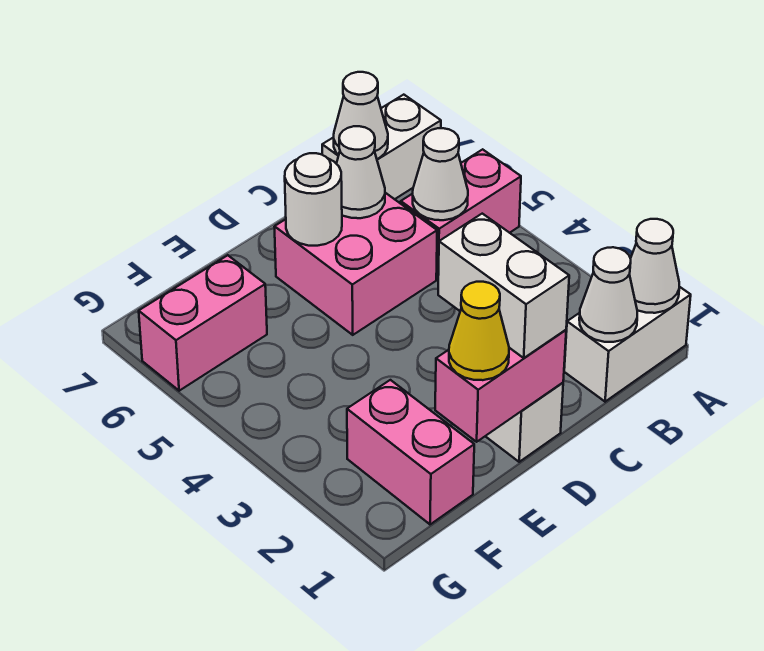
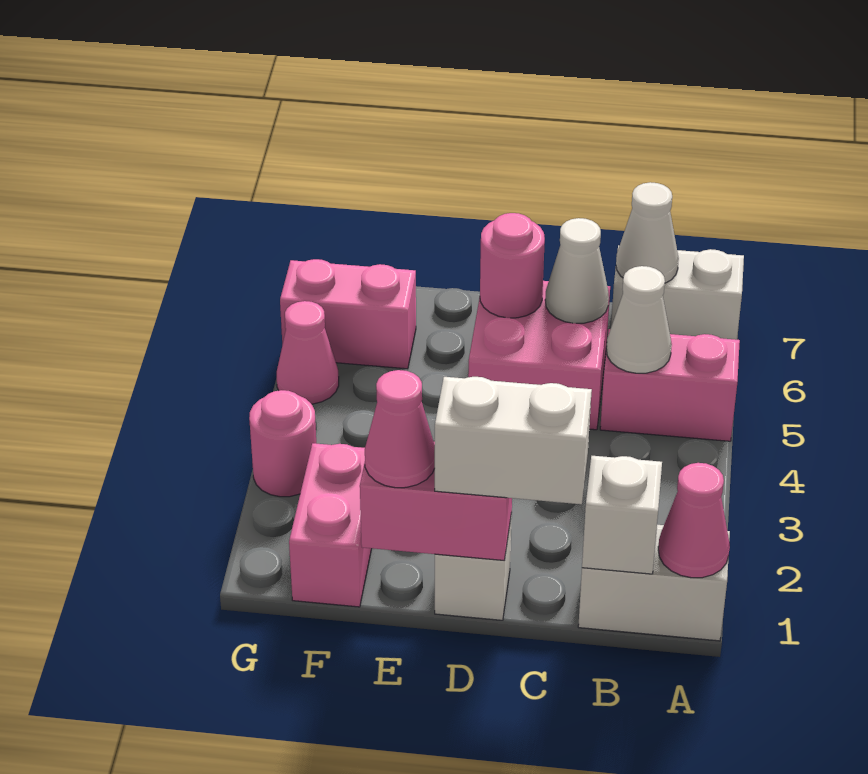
white 1x1 cone [629,219,679,313] -> pink 1x1 cone [658,463,730,578]
white 1x1 cone [579,247,637,342] -> white 1x1 brick [582,456,662,574]
white 1x2 brick [438,214,569,358] -> white 1x2 brick turned to [435,377,592,504]
white 1x1 round brick [285,153,342,246] -> pink 1x1 round brick [480,213,545,318]
yellow 1x1 cone [449,282,509,380] -> pink 1x1 cone [365,370,435,488]
none -> pink 1x1 round brick [249,390,316,497]
none -> pink 1x1 cone [277,301,339,404]

